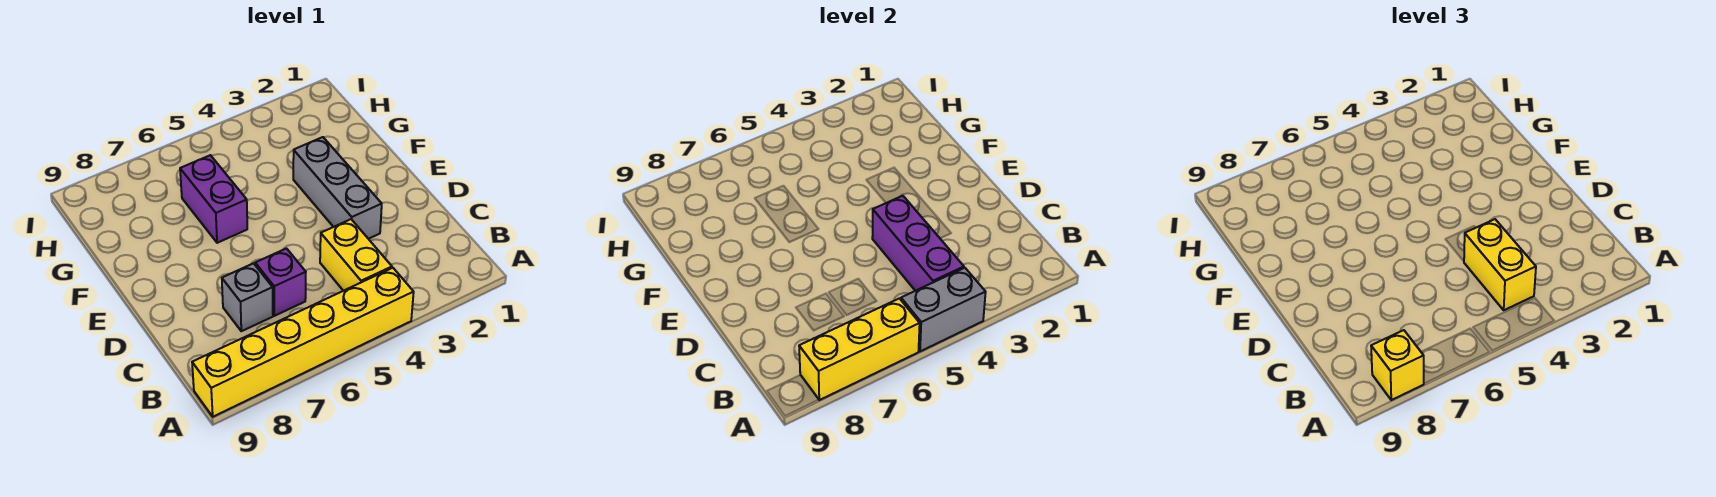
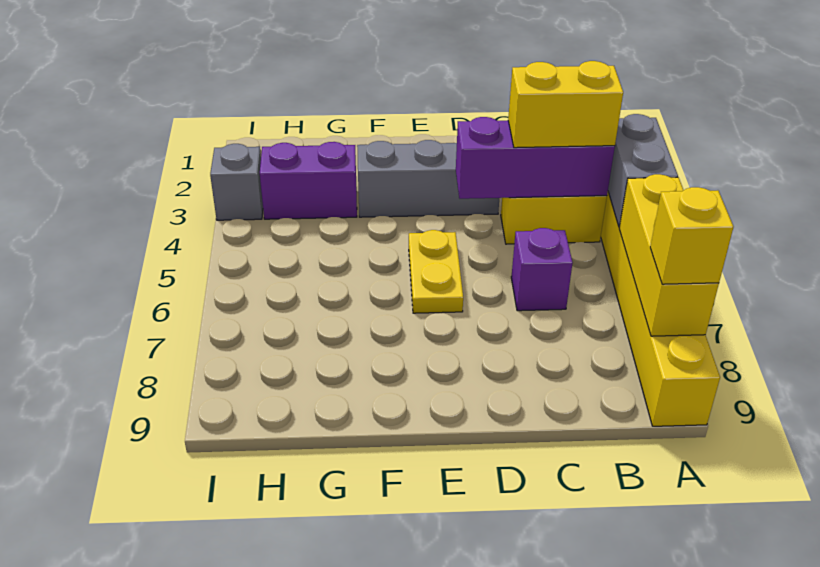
grey 1x1 brick [222,263,273,331] -> grey 1x1 brick moved to [210,144,263,220]
none -> yellow 1x2 plate [409,230,463,313]
purple 1x2 brick [180,155,247,243] -> purple 1x2 brick moved to [260,142,357,219]

